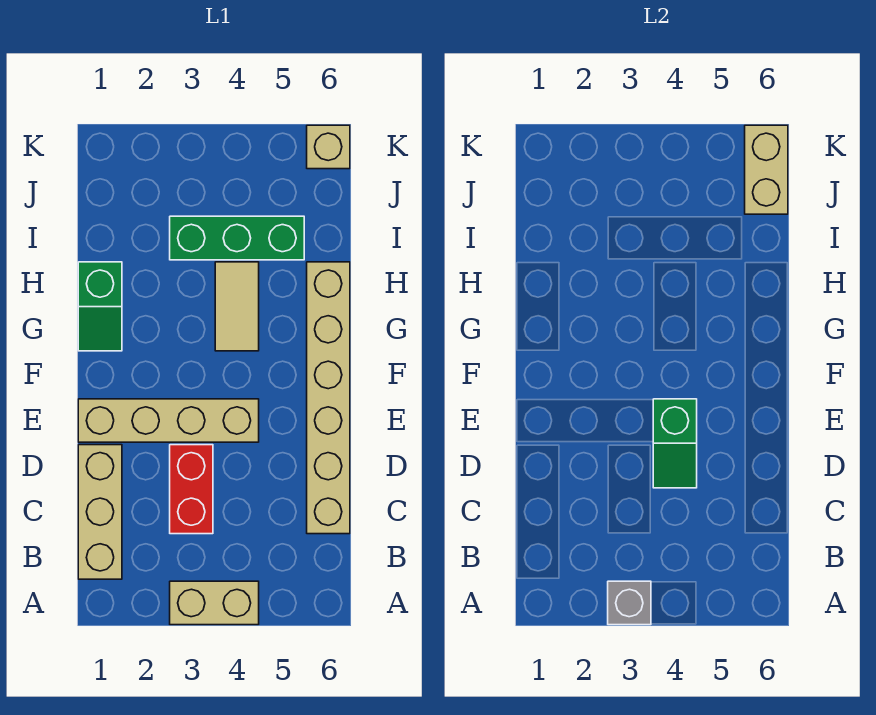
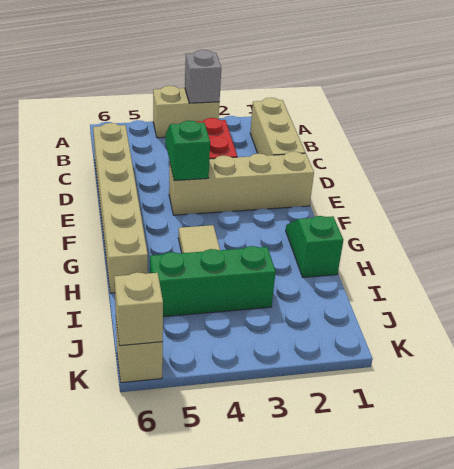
tan 1x2 brick [745,125,788,214] -> tan 1x1 brick [114,272,163,346]

